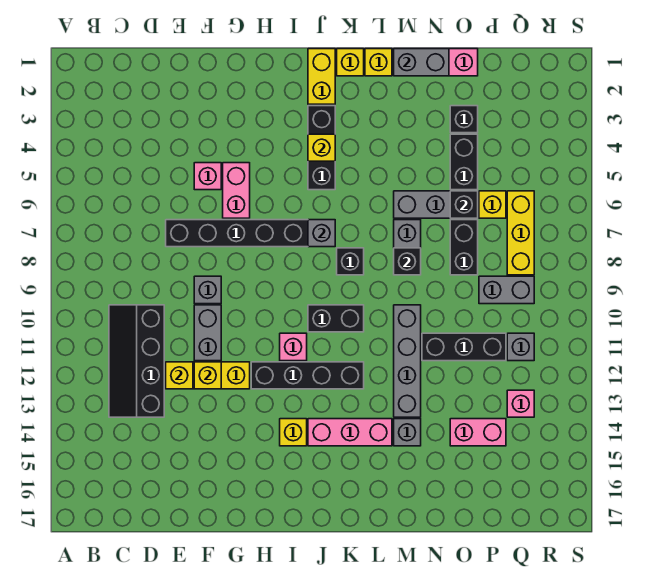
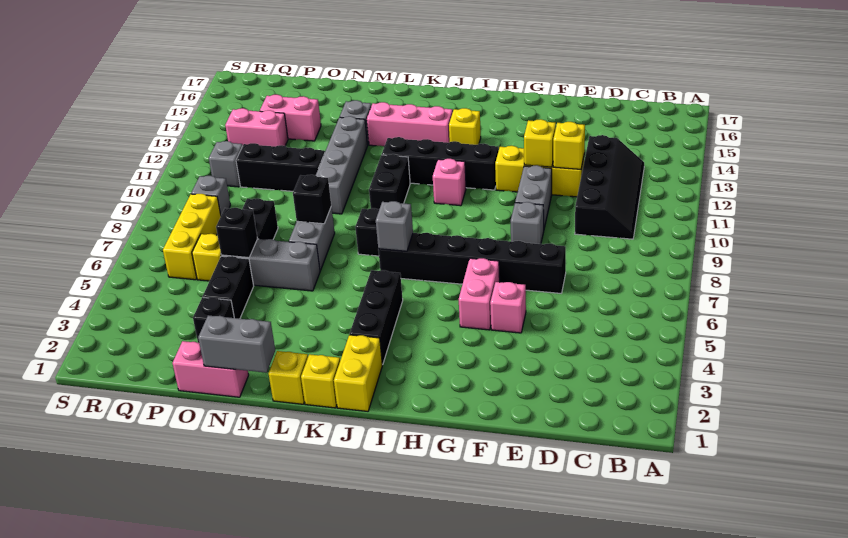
yellow 1x1 brick [308,134,335,161] -> none
black 1x2 brick [308,305,364,332] -> black 1x2 brick turned to [369,154,410,210]
grey 1x2 brick [479,276,534,304] -> grey 1x1 brick [191,176,230,215]
pink 1x1 brick [507,390,534,417] -> pink 1x2 brick [225,108,288,146]

